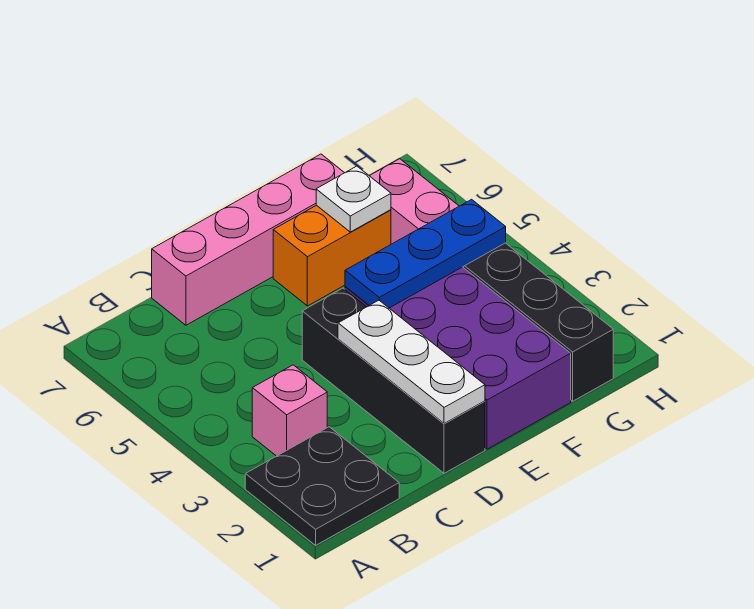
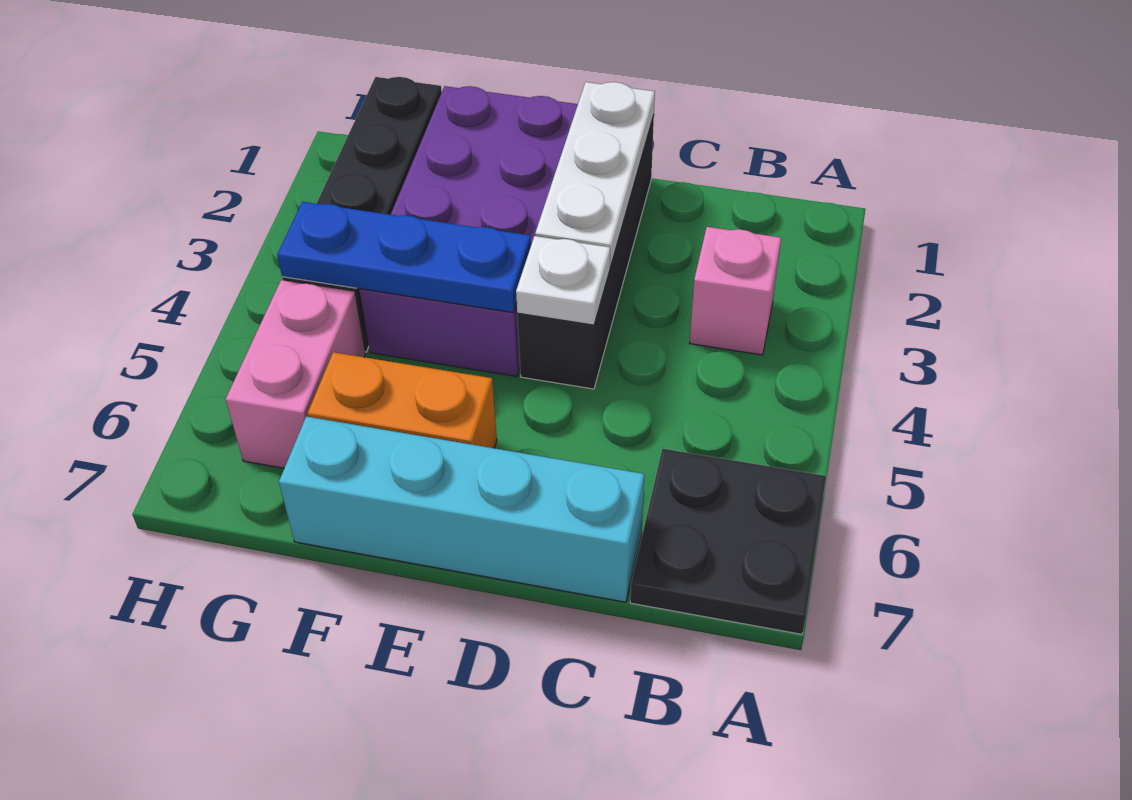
black 2x2 plate [245,427,399,545] -> black 2x2 plate moved to [630,449,826,634]
pink 1x4 brick [152,154,344,325] -> cyan 1x4 brick [279,417,644,602]
white 1x1 plate [316,166,391,232] -> white 1x1 plate moved to [516,236,610,325]

